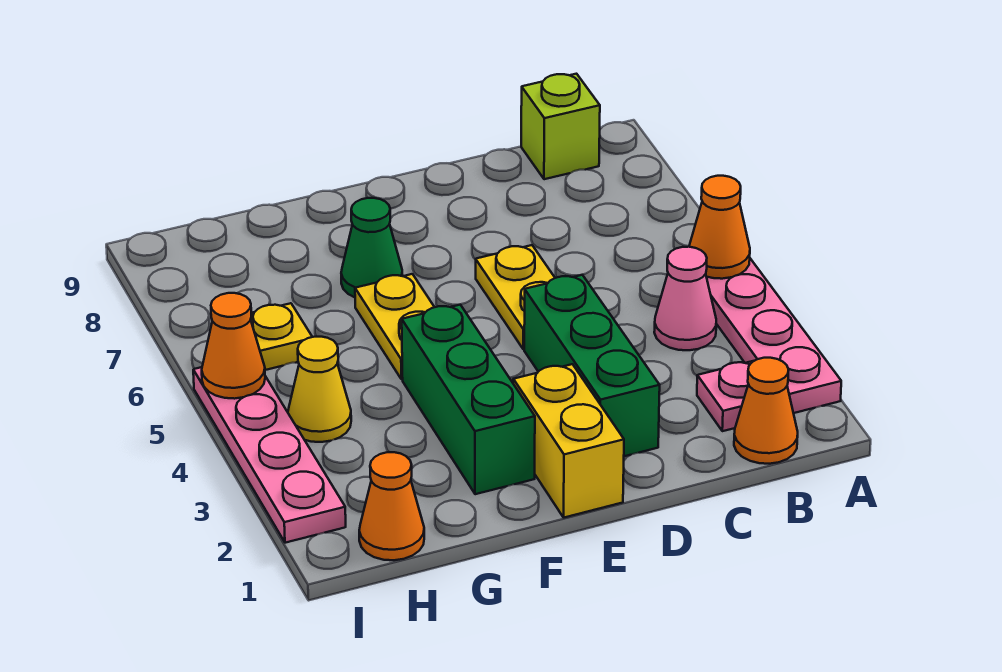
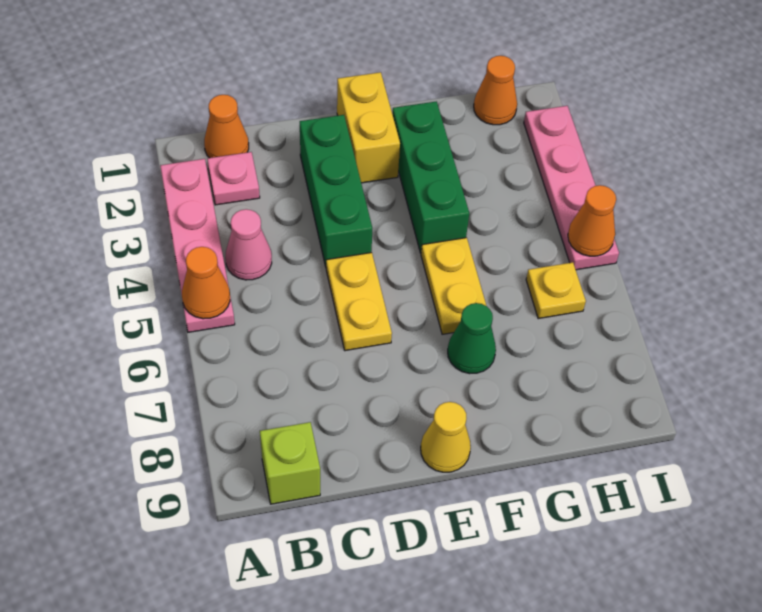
yellow 1x1 cone [288,337,351,442] -> yellow 1x1 cone moved to [421,402,471,472]

